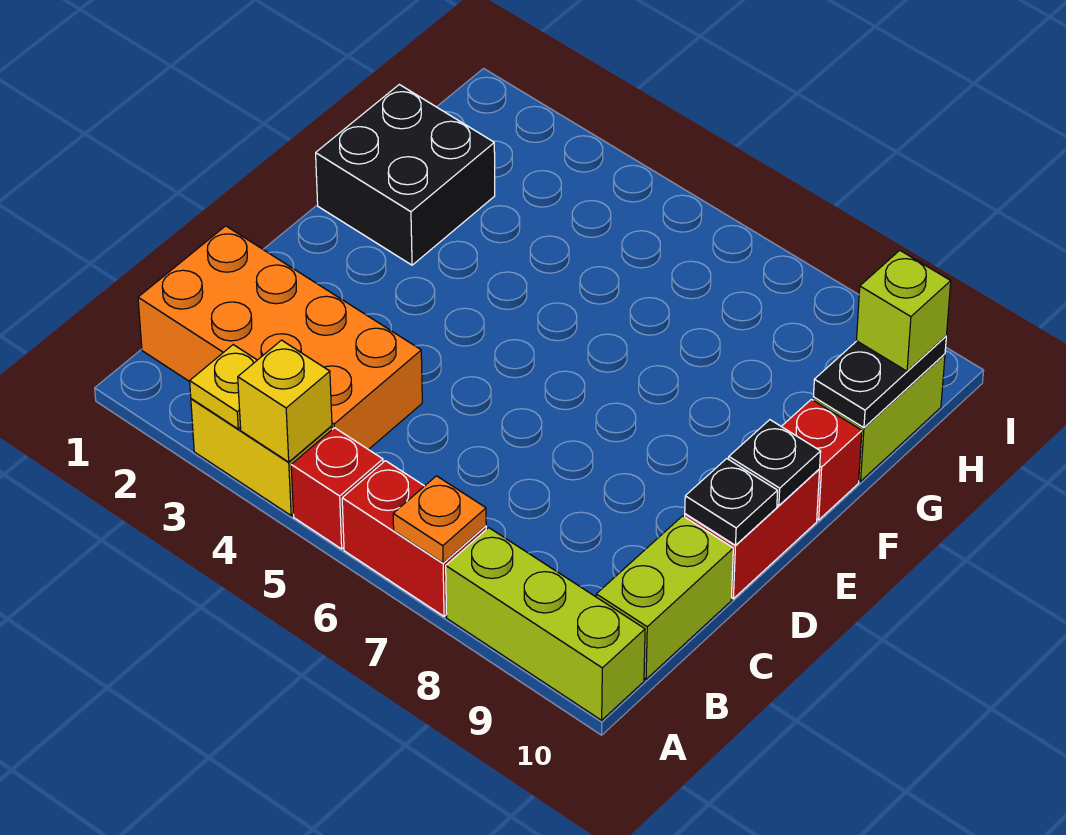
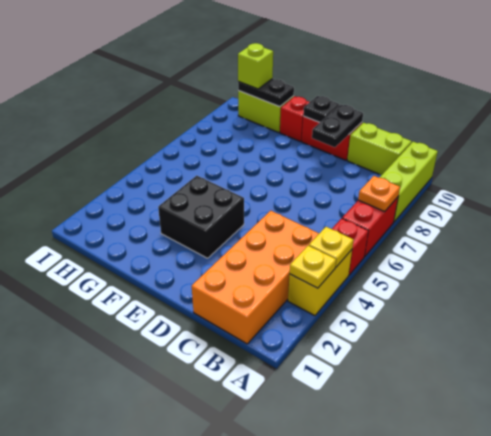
yellow 1x1 brick [238,340,332,462] -> yellow 1x1 plate [309,227,354,267]
black 1x1 plate [685,459,778,545] -> black 1x2 plate [312,104,363,147]
black 2x2 brick [316,85,495,265] -> black 2x2 brick moved to [158,176,244,258]

